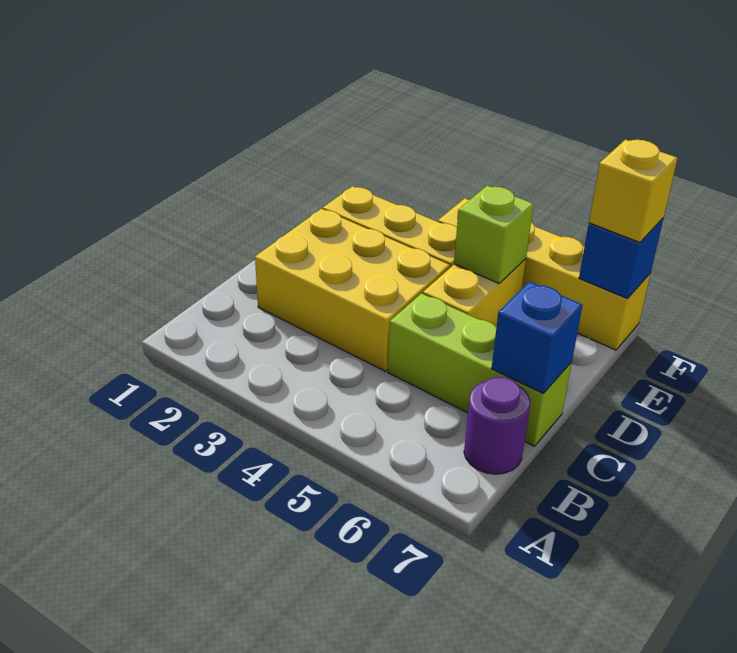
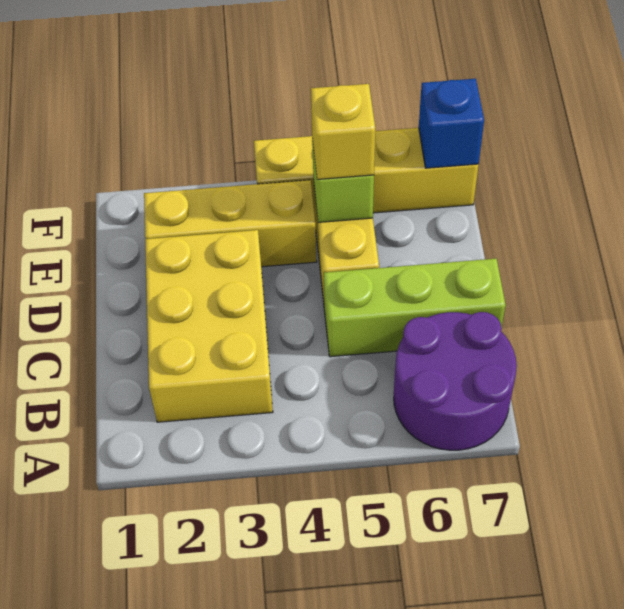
purple 1x1 round brick [464,377,530,474] -> purple 2x2 round brick [394,312,517,450]
yellow 2x3 brick [255,209,450,371] -> yellow 2x3 brick turned to [145,230,273,422]
blue 1x1 brick [491,282,582,393] -> none
yellow 1x1 brick [589,140,678,243] -> yellow 1x1 brick moved to [311,84,375,179]

